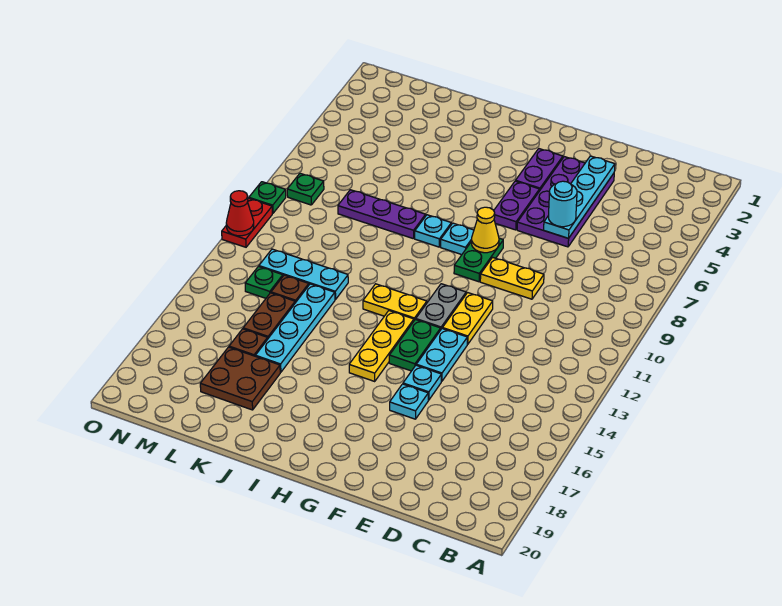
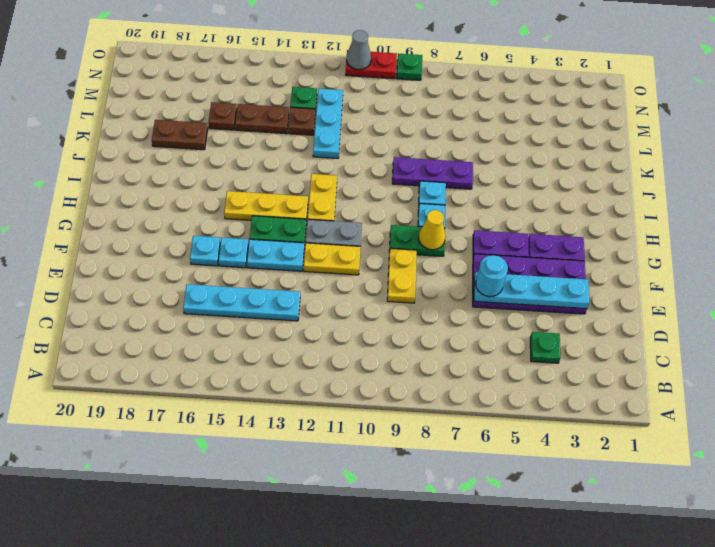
purple 1x3 plate [338,190,426,239] -> purple 1x3 plate turned to [392,157,473,189]
cyan 1x4 plate [255,284,335,372] -> cyan 1x4 plate moved to [183,284,300,321]
brown 2x2 plate [200,347,280,410] -> brown 1x2 plate [152,120,208,150]
green 1x1 plate [287,173,324,205] -> green 1x1 plate moved to [530,332,561,363]
red 1x1 cone [226,191,254,236] -> grey 1x1 cone [347,30,371,70]

